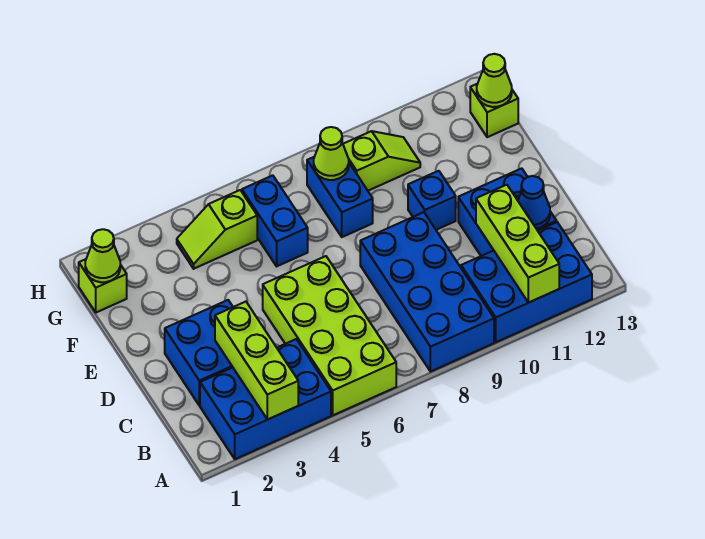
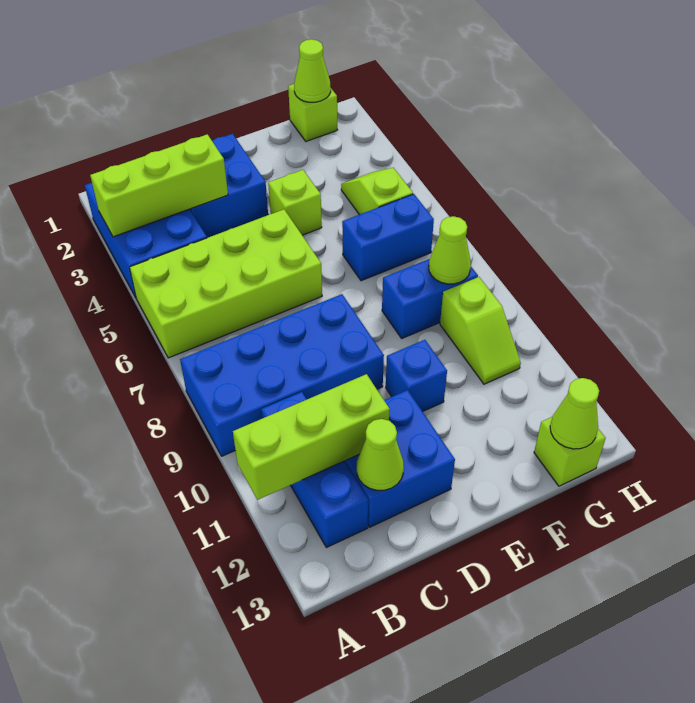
blue 2x3 brick [461,222,592,342] -> blue 1x3 brick [261,392,368,548]
blue 1x1 cone [518,176,550,229] -> lime 1x1 cone [357,419,404,490]
none -> lime 1x1 brick [268,170,322,235]

